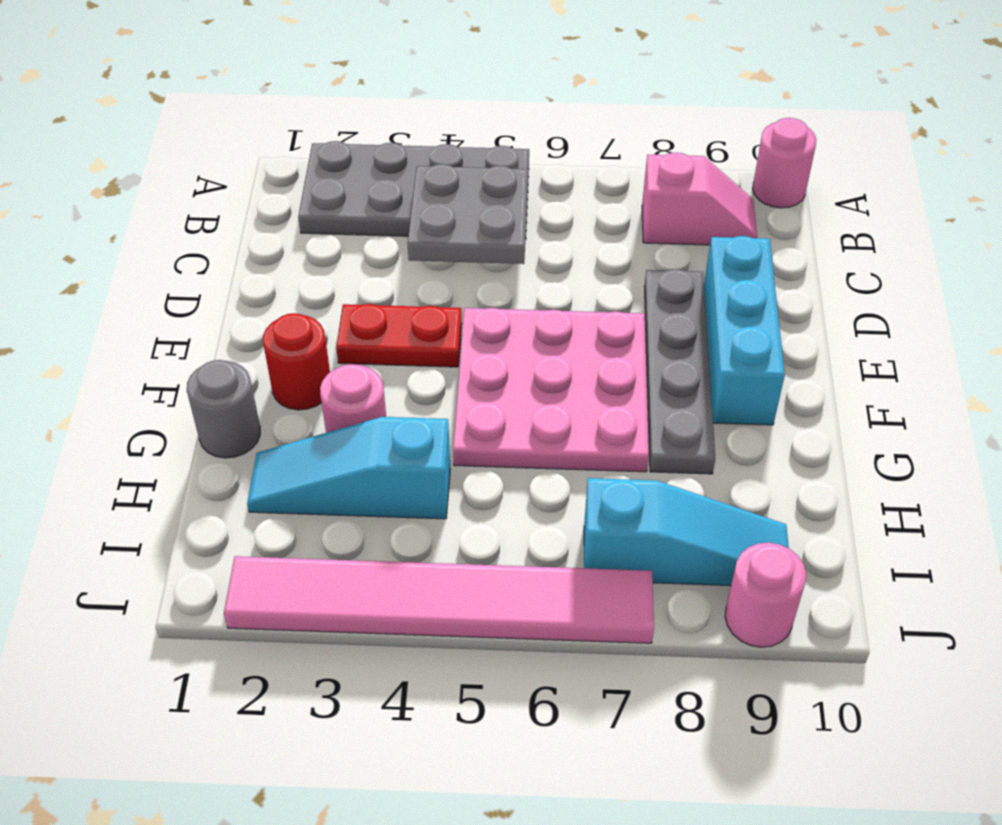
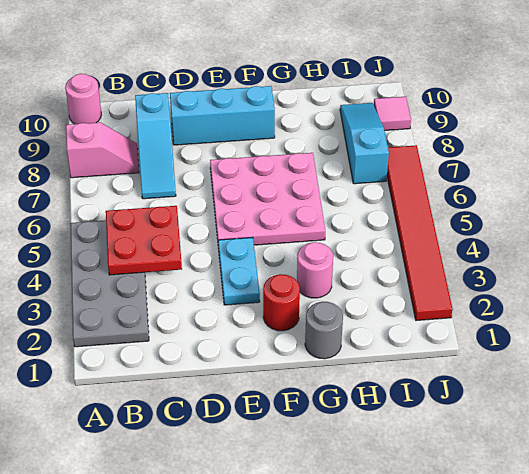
grey 2x2 plate [408,164,528,264] -> red 2x2 plate [106,206,182,275]
pink 1x2 slope [642,152,757,245] -> pink 1x2 slope turned to [66,122,139,178]
grey 1x4 plate [644,269,715,474] -> none
red 1x2 plate [336,304,462,367] -> cyan 1x2 plate [218,237,260,305]
cyan 1x3 slope [247,417,450,519] -> cyan 1x3 slope moved to [135,93,176,199]
pink 1x6 tile [224,556,654,643] -> red 1x6 tile [387,145,452,321]
pink 1x1 round brick [725,542,806,647] -> pink 1x1 tile [374,97,411,131]

